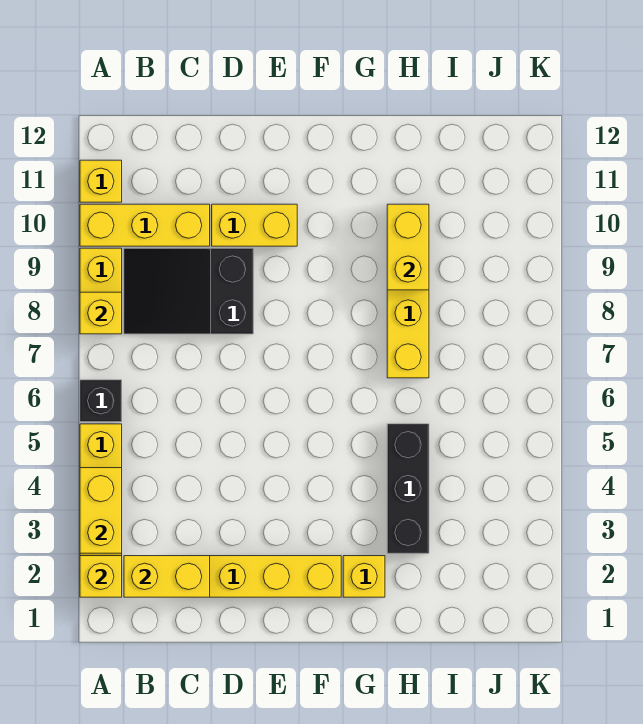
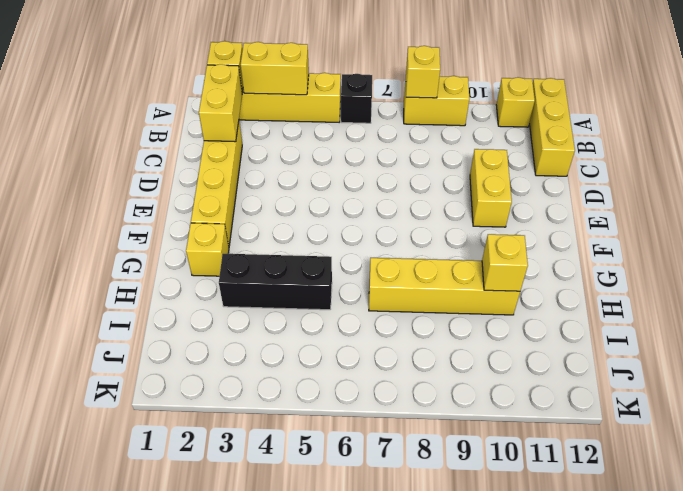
yellow 1x3 brick [80,204,210,246] -> yellow 1x3 brick moved to [529,78,575,176]
black 2x3 slope [124,248,253,334] -> none
yellow 1x2 brick [387,204,429,290] -> yellow 1x1 brick [482,234,528,291]

